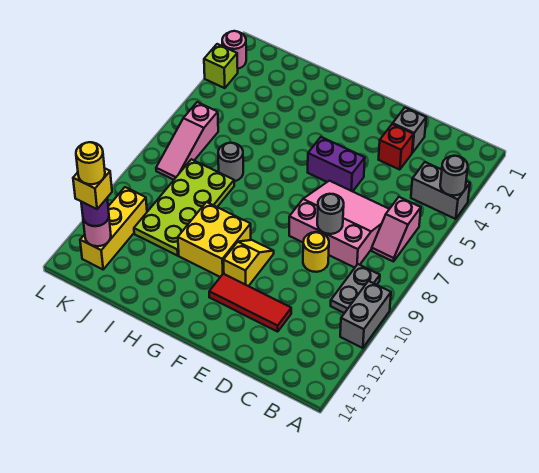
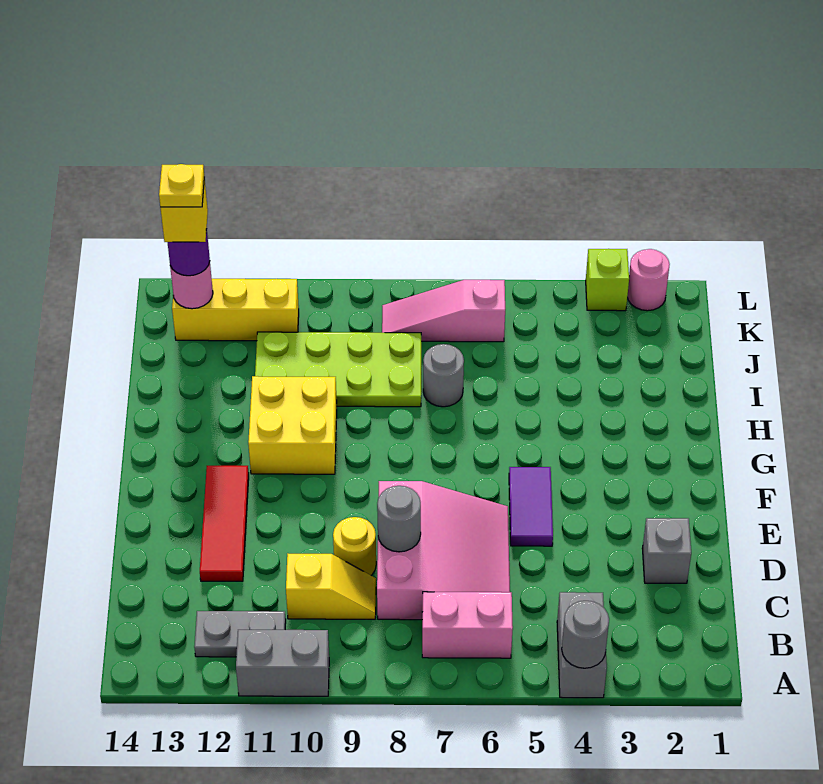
pink 1x2 slope [372,197,421,262] -> pink 1x2 brick [422,592,513,658]
grey 1x2 plate [331,264,380,313] -> grey 1x2 plate moved to [194,611,286,657]
red 1x1 brick [379,124,414,170] -> none
purple 1x2 brick [308,137,365,192] -> purple 1x2 tile [509,467,553,546]
yellow 1x2 slope [224,240,274,286] -> yellow 1x2 slope moved to [286,554,376,619]
yellow 1x1 round brick [76,142,105,184] -> yellow 1x1 plate [159,164,204,207]

